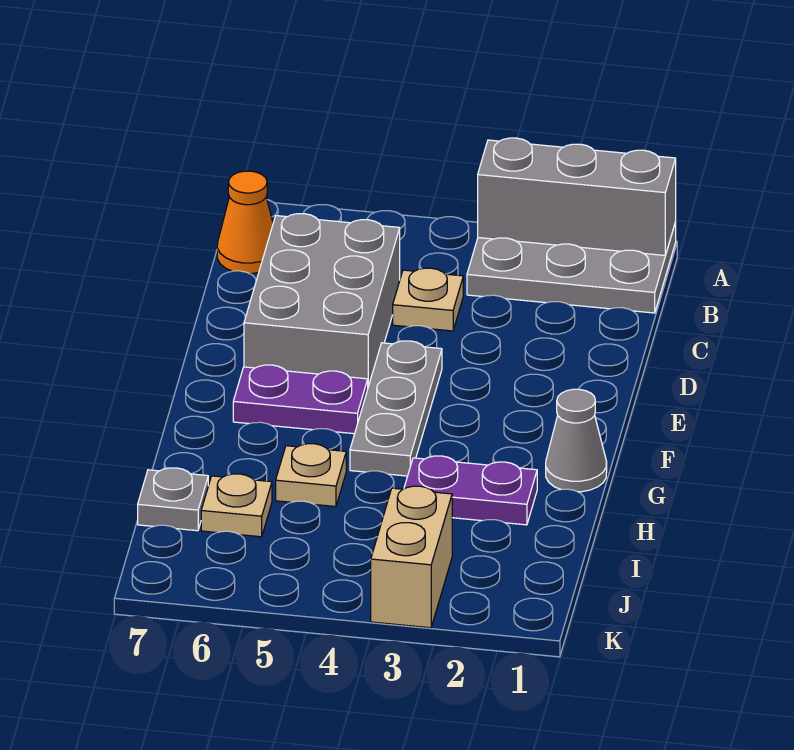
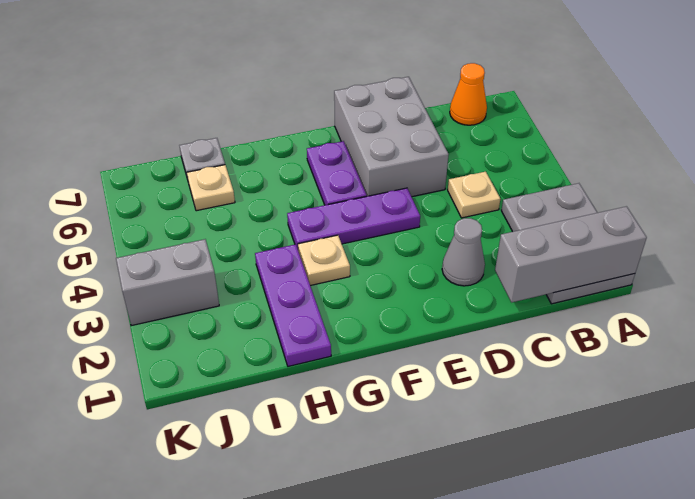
grey 1x3 brick [478,138,676,255] -> grey 1x3 brick turned to [495,206,647,302]
grey 2x3 brick [244,214,400,386] -> grey 2x3 brick turned to [334,77,449,197]
grey 1x3 plate [350,341,442,476] -> purple 1x3 plate [287,188,420,249]
grey 1x1 cone [546,389,607,492] -> grey 1x1 cone moved to [442,218,485,286]
purple 1x2 plate [404,456,537,525] -> purple 1x3 plate [255,244,331,366]
tan 1x1 plate [276,444,346,507] -> tan 1x1 plate moved to [298,235,350,286]
tan 1x2 brick [371,486,452,628] -> grey 1x2 brick [116,239,219,326]

